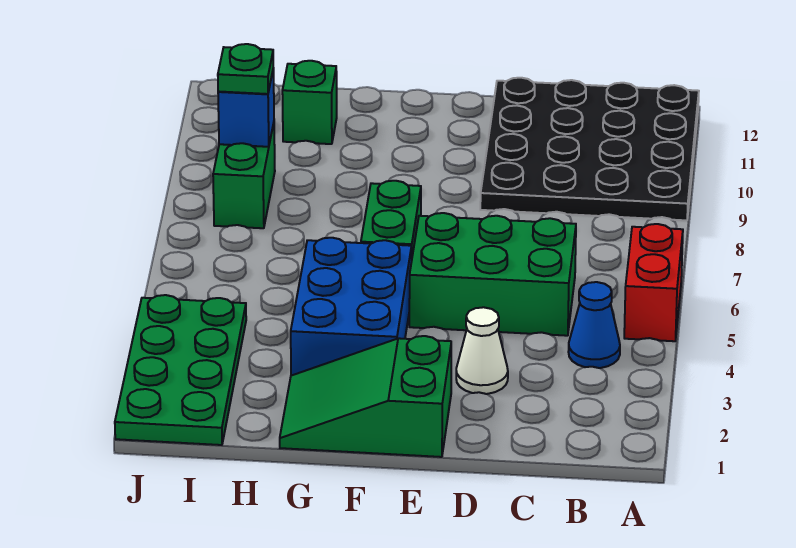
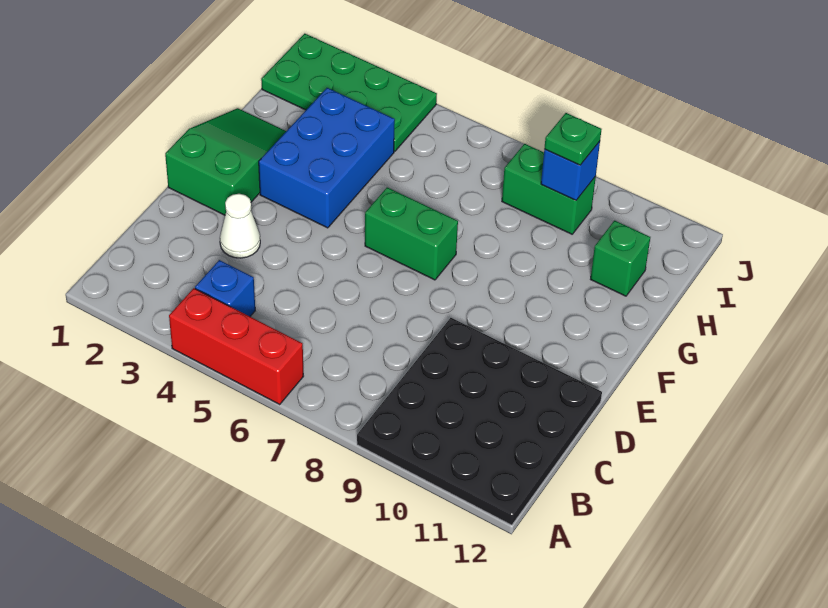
red 1x2 brick [624,224,683,341] -> red 1x3 brick [169,288,303,404]
blue 1x1 cone [568,282,620,368] -> blue 1x1 brick [195,260,255,316]
green 2x3 brick [409,213,576,336] -> none
blue 2x3 brick [291,238,412,376] -> blue 2x3 brick turned to [259,88,395,228]

